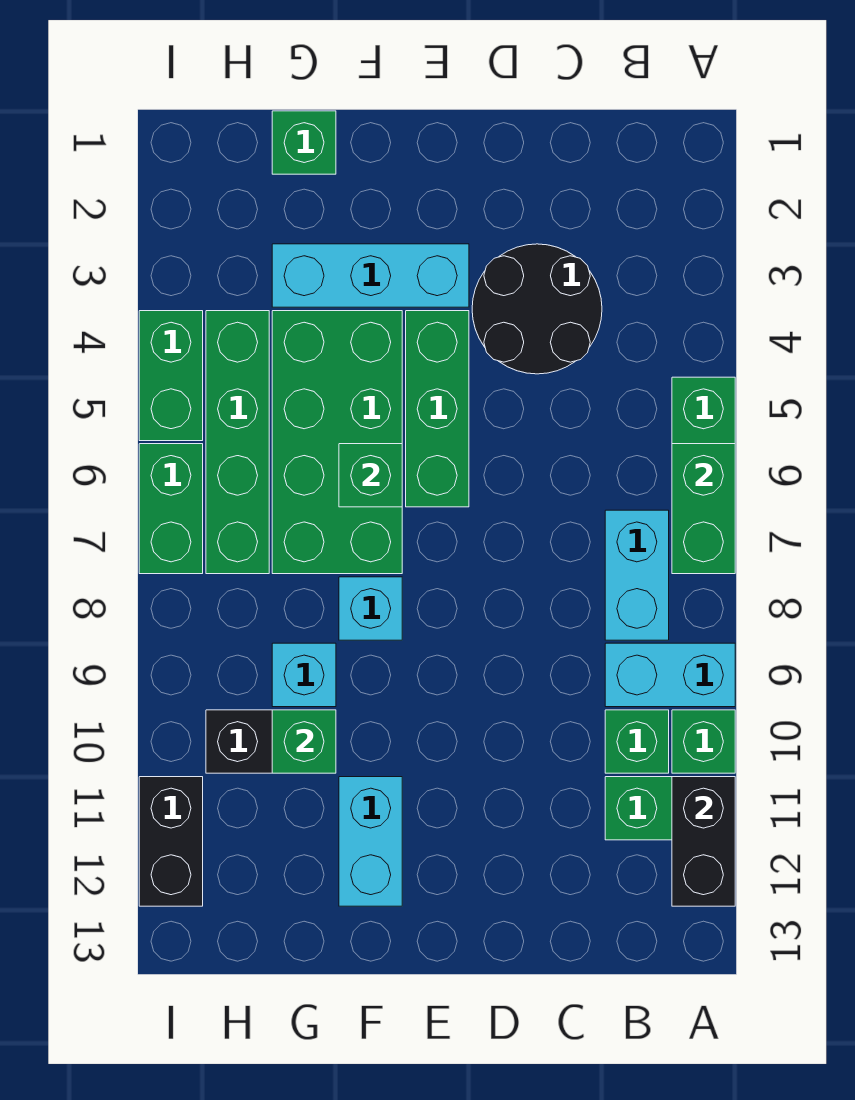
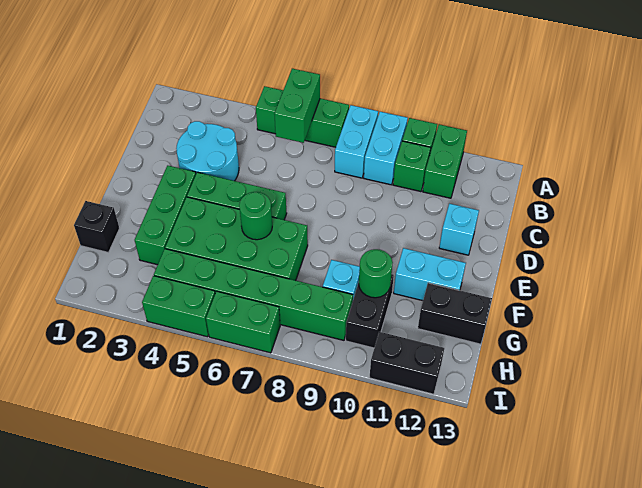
green 1x2 brick [672,444,735,574] -> green 1x2 brick turned to [274,69,320,143]
black 1x2 brick [672,777,735,906] -> black 1x2 brick moved to [418,283,492,344]
cyan 1x2 brick [605,510,669,640] -> cyan 1x2 brick turned to [335,105,378,178]
black 2x2 round brick [472,244,602,374] -> cyan 2x2 round brick [176,121,239,181]
cyan 1x3 brick [272,244,469,307] -> green 1x3 brick [135,166,196,265]
green 1x1 brick [339,444,402,507] -> green 1x1 round brick [239,192,272,240]
cyan 1x1 brick [339,577,402,640] -> cyan 1x1 brick moved to [439,204,479,255]
green 1x1 brick [272,111,336,174] -> black 1x1 brick [74,201,119,252]
green 1x1 brick [272,710,336,773] -> green 1x1 round brick [359,249,393,298]
green 1x4 brick [206,311,269,574] -> green 1x6 brick [154,249,353,340]

